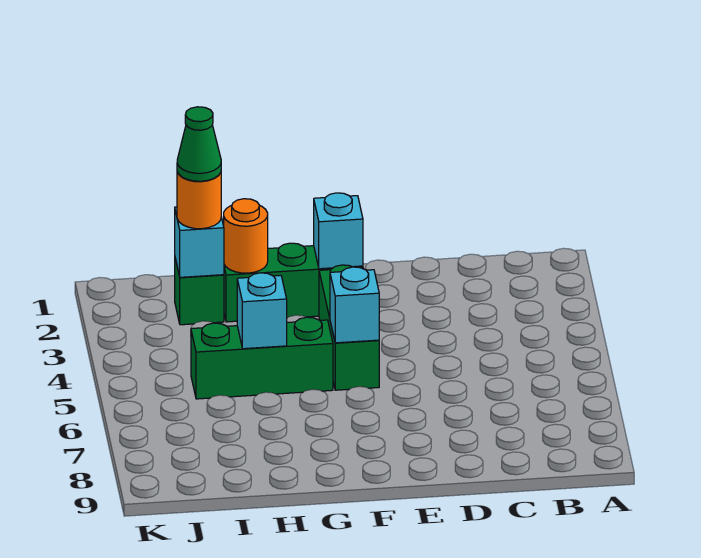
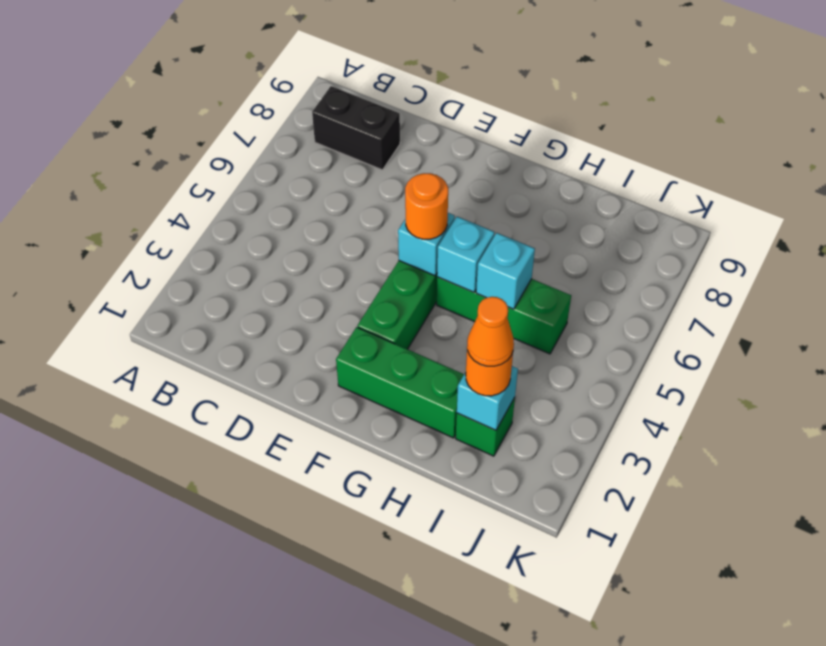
none -> black 1x2 brick [312,86,400,170]
cyan 1x1 brick [314,193,363,269] -> cyan 1x1 brick moved to [437,217,495,292]
orange 1x1 round brick [224,199,268,273] -> orange 1x1 round brick moved to [405,173,448,239]
green 1x1 cone [177,107,221,181] -> orange 1x1 cone [467,297,514,366]

